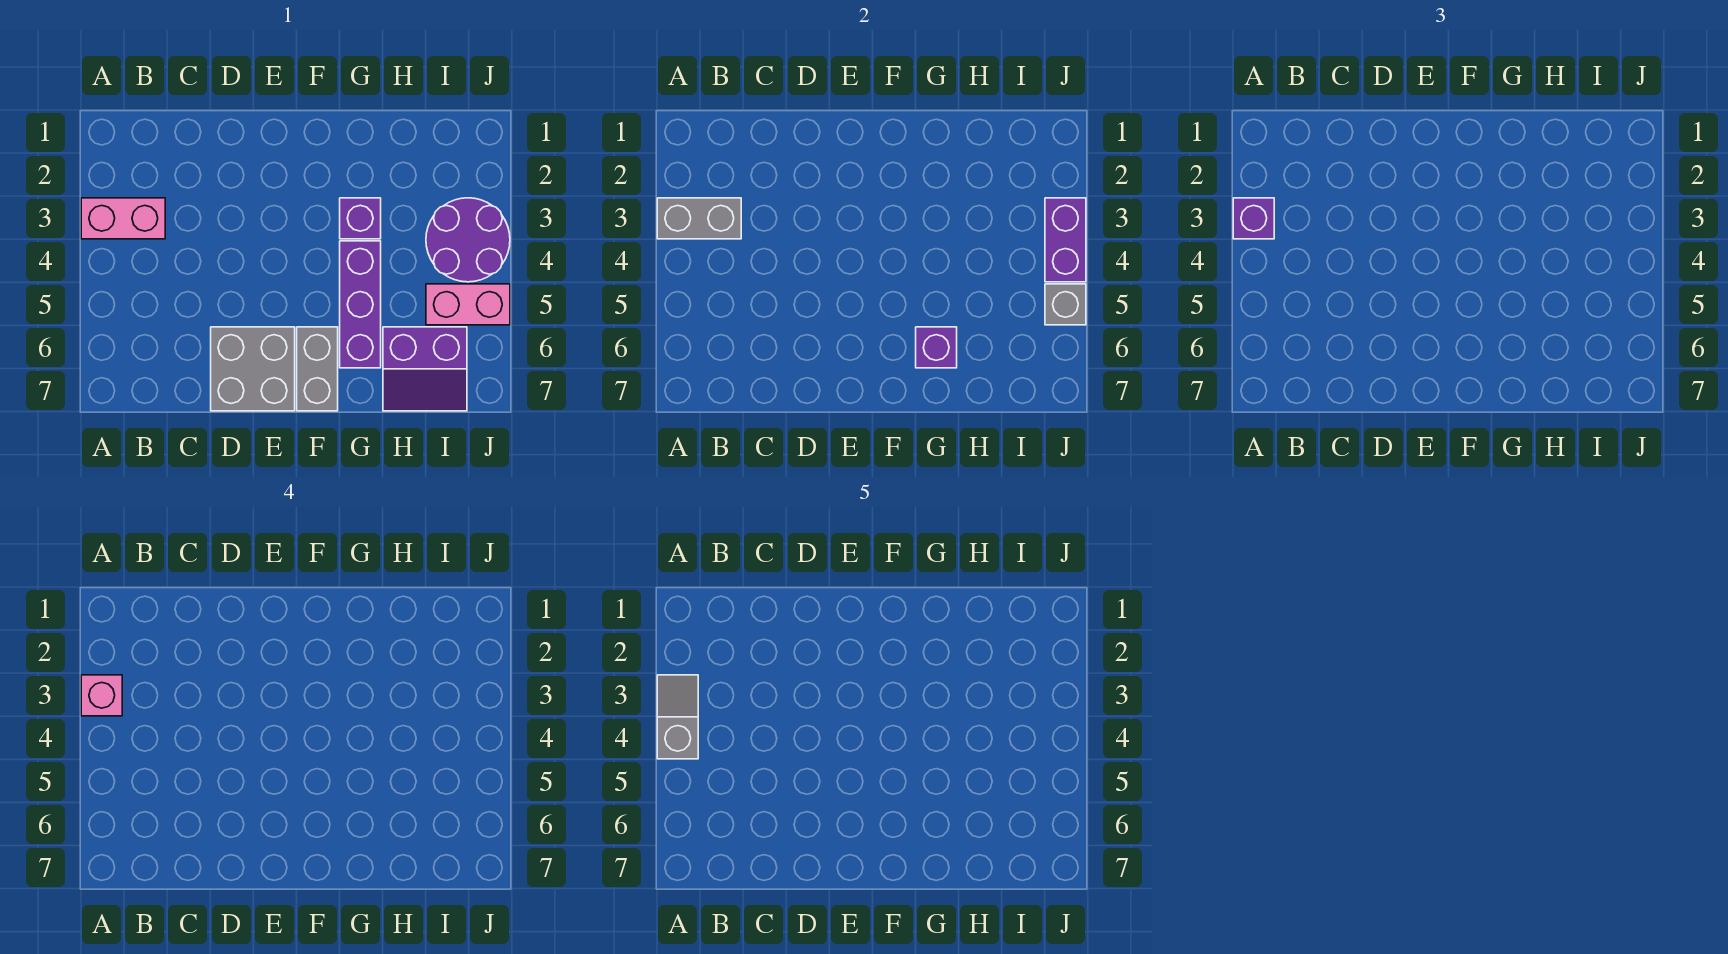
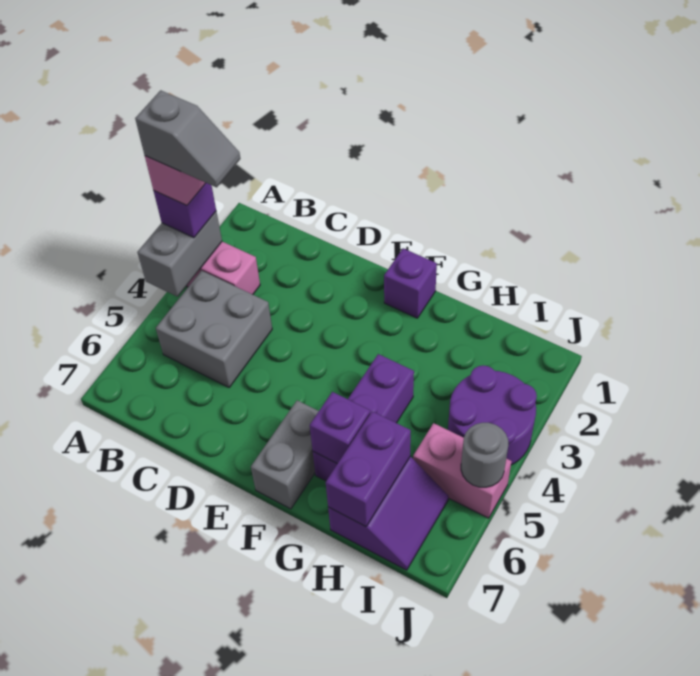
grey 1x2 brick [657,198,741,239] -> grey 1x2 brick turned to [137,211,222,297]
grey 1x2 slope [657,675,698,759] -> grey 1x2 slope turned to [135,90,240,187]
grey 2x2 brick [211,327,295,411] -> grey 2x2 brick moved to [156,271,272,388]
purple 1x1 brick [340,198,381,239] -> purple 1x1 brick moved to [384,248,437,318]
purple 2x2 slope [383,327,467,411] -> purple 2x2 slope turned to [328,457,449,570]
purple 1x2 brick [1045,198,1086,282] -> purple 1x2 brick moved to [326,411,411,527]
grey 1x1 brick [1045,284,1086,325] -> grey 1x1 round brick [461,423,508,487]

